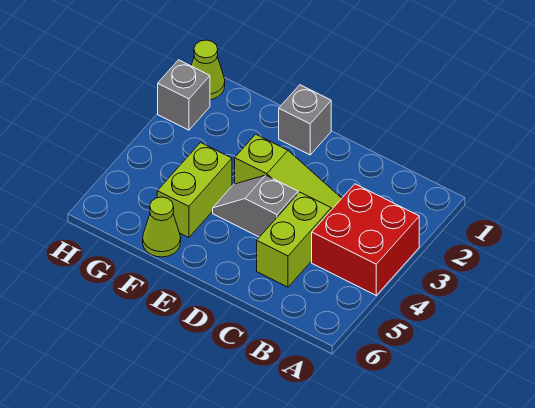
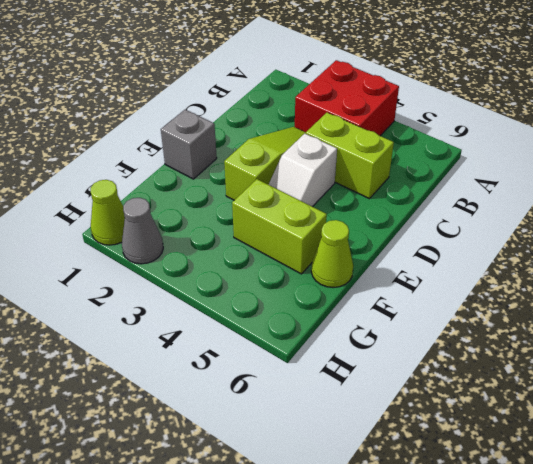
grey 1x2 slope [213,175,298,237] -> white 1x2 slope [269,134,337,207]
grey 1x1 brick [158,60,210,130] -> grey 1x1 cone [122,198,163,264]

